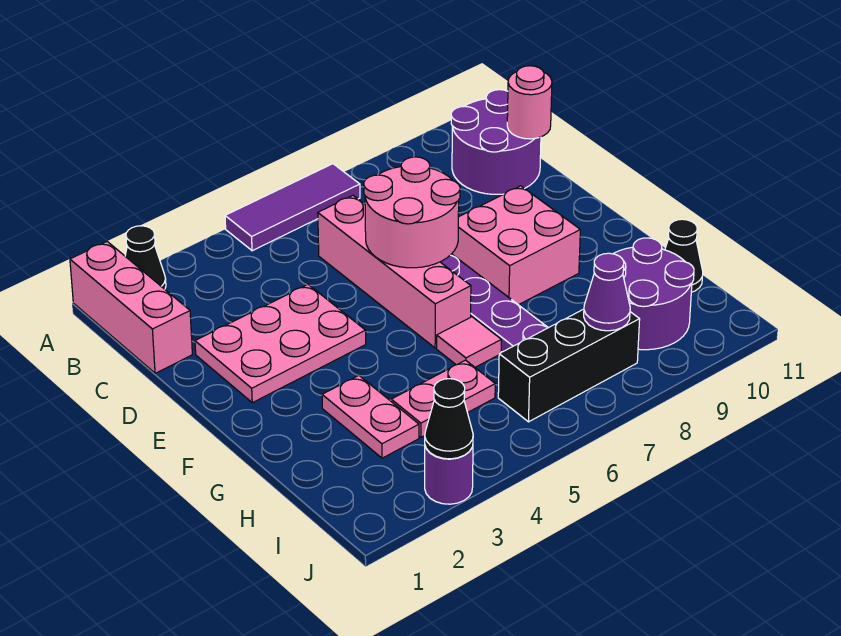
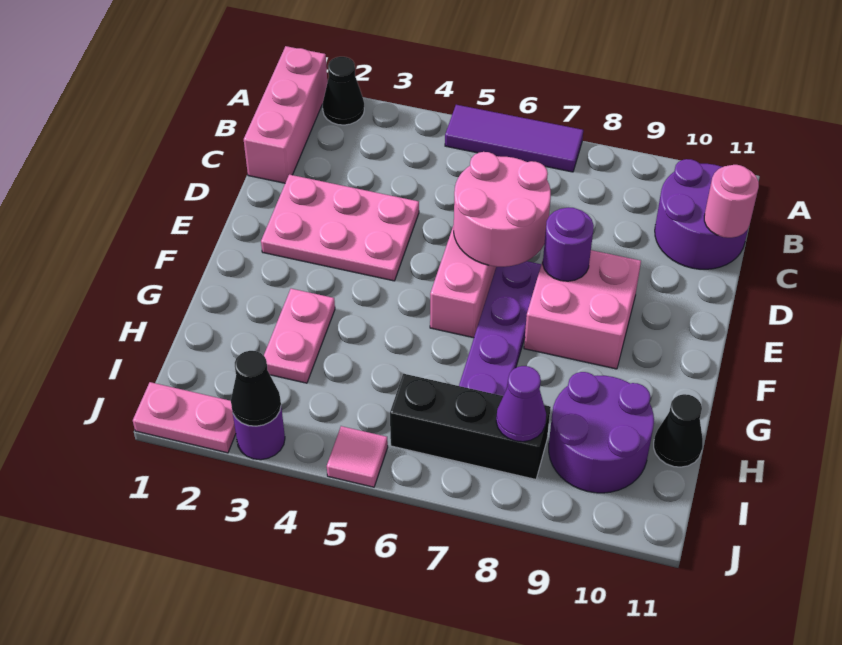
none -> purple 1x1 round brick [543,207,594,281]
pink 1x1 tile [437,317,501,367] -> pink 1x1 tile moved to [327,426,388,487]
pink 1x2 plate [391,360,495,437] -> pink 1x2 plate moved to [133,382,236,453]

